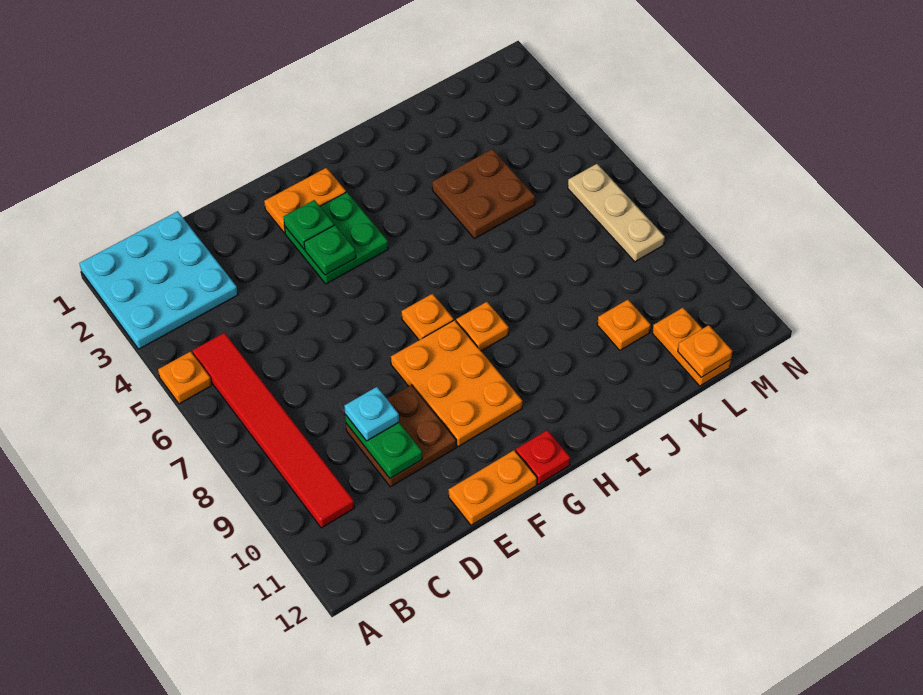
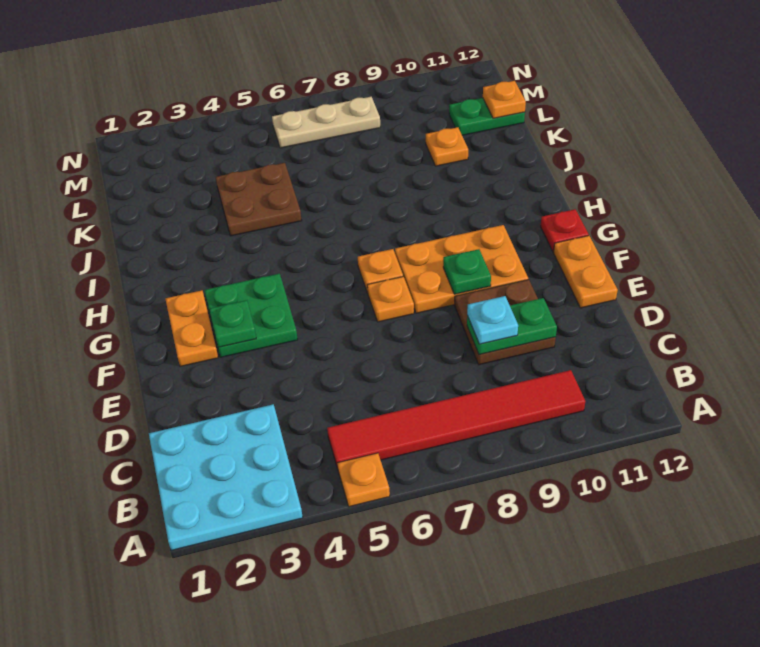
green 1x1 plate [304,225,356,275] -> green 1x1 plate moved to [443,249,491,294]
orange 1x1 plate [456,302,509,351] -> orange 1x1 plate moved to [367,277,414,322]
orange 1x2 plate [652,308,731,386] -> green 1x2 plate [449,98,525,135]

